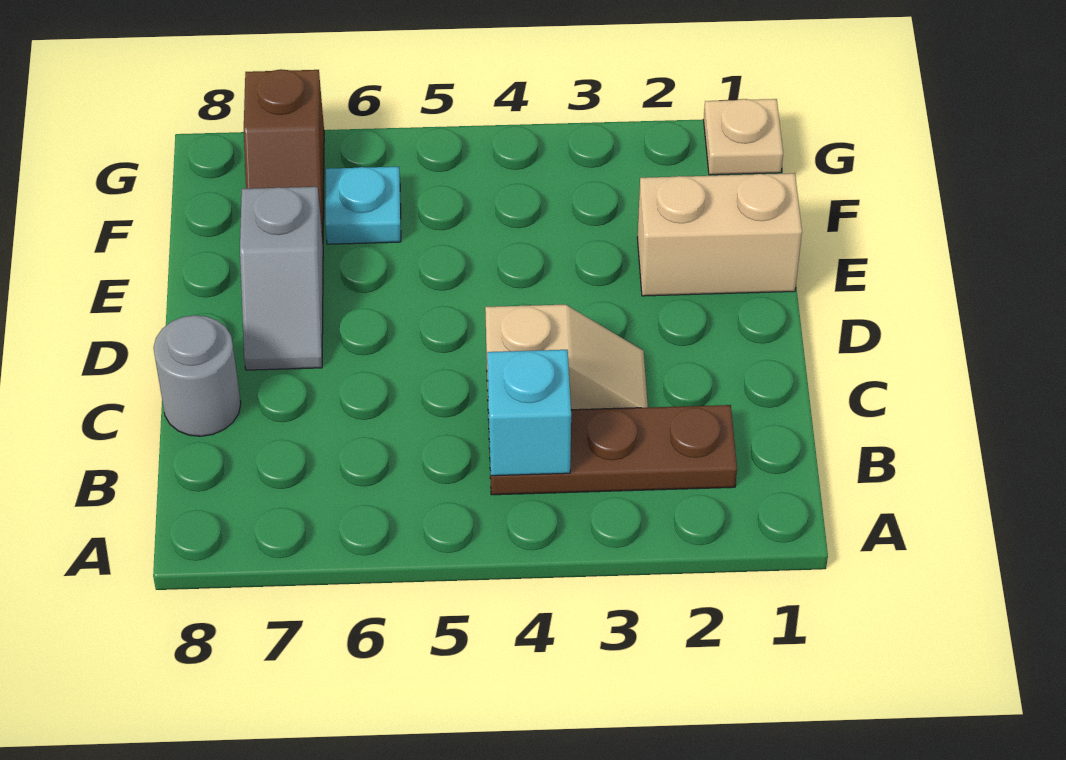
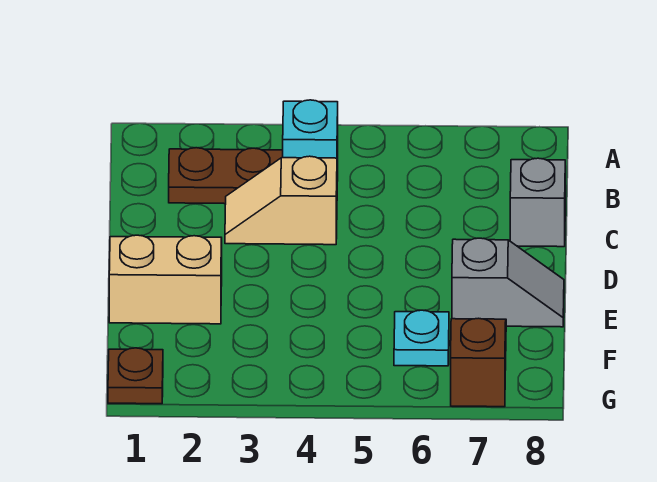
grey 1x1 round brick [154,315,241,436] -> grey 1x1 brick [510,158,565,247]
grey 1x2 slope [240,187,323,370] -> grey 1x2 slope turned to [452,238,564,327]
tan 1x1 plate [704,99,783,175] -> brown 1x1 plate [108,348,163,404]

